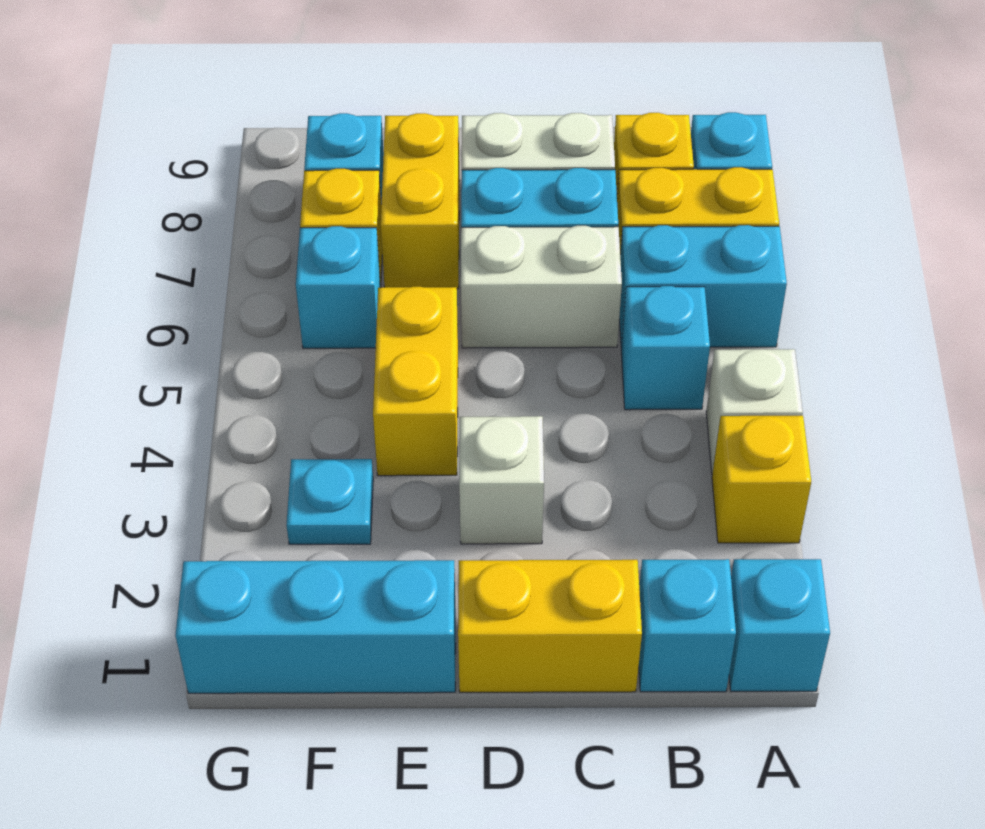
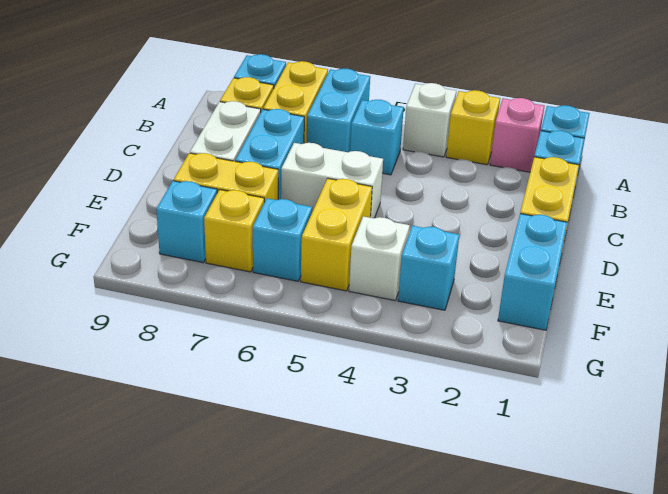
none -> pink 1x1 brick [490,98,545,172]
white 1x2 brick [461,226,622,348] -> white 1x2 brick turned to [281,143,383,218]
white 1x1 brick [459,416,544,544] -> white 1x1 brick moved to [349,216,410,300]
cyan 1x3 brick [176,560,456,693] -> cyan 1x2 brick [498,214,567,330]
yellow 1x2 brick [373,287,458,476] -> yellow 1x2 brick turned to [301,178,372,291]
cyan 1x1 plate [286,459,373,544] -> cyan 1x1 brick [398,226,459,310]

